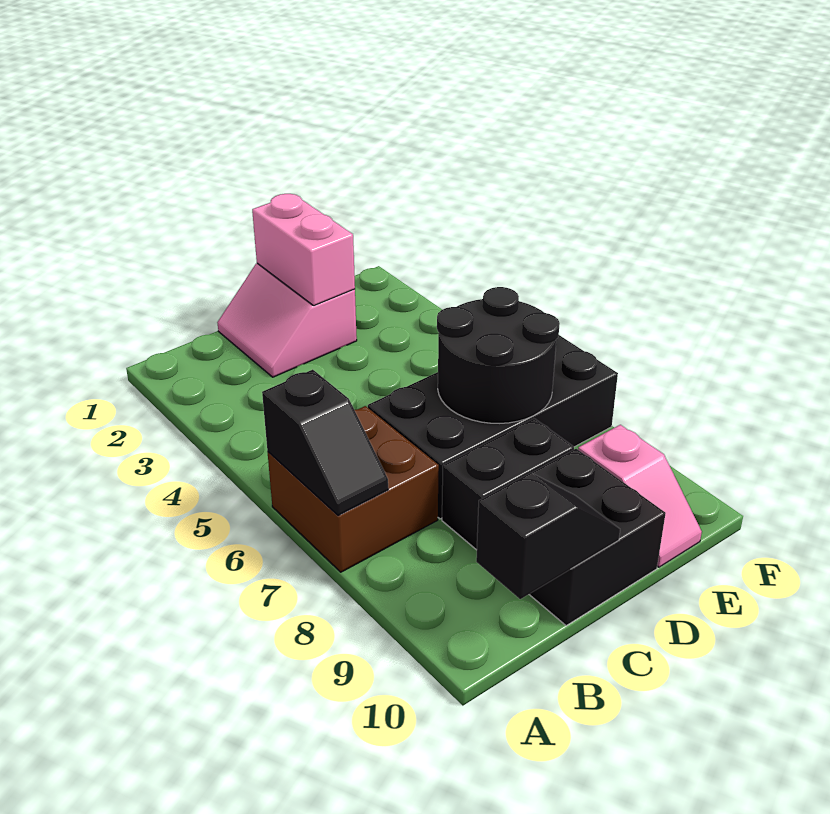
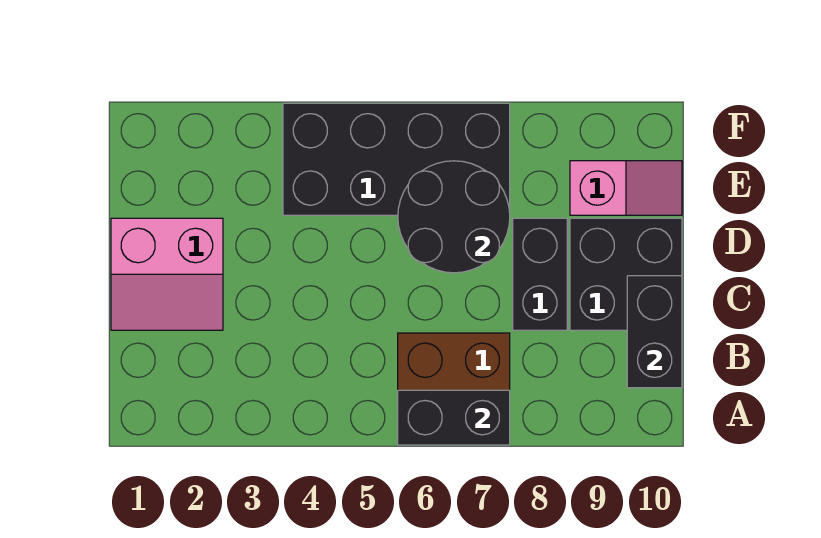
black 1x2 slope [262,370,388,515] -> black 1x2 brick [398,390,510,445]
black 1x2 slope [476,473,620,599] -> black 1x2 brick [627,276,682,388]
black 2x4 brick [368,335,618,519] -> black 2x4 brick turned to [283,103,510,215]
pink 1x2 brick [252,194,355,306] -> none

